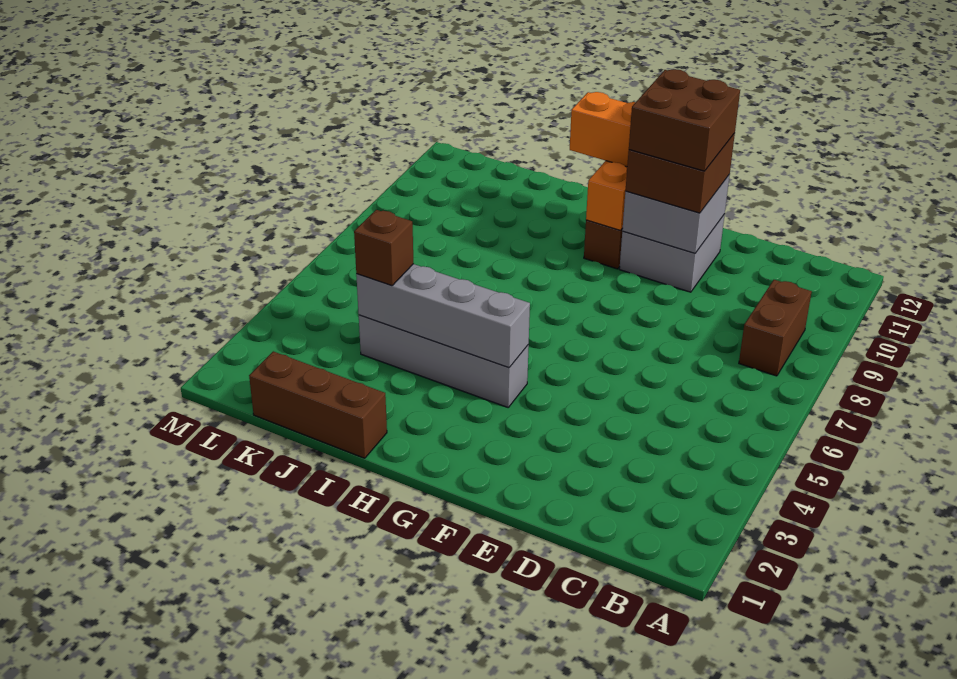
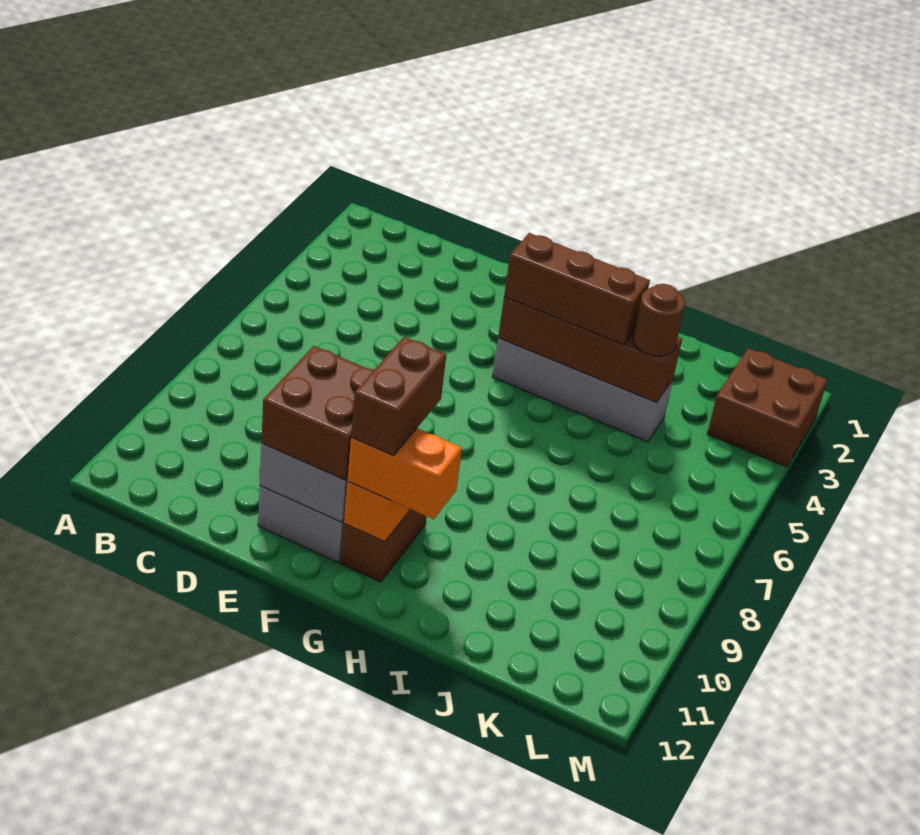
brown 1x2 brick [739,280,812,376] -> brown 1x2 brick moved to [351,337,446,456]
brown 2x2 brick [629,69,740,171] -> brown 2x2 brick moved to [707,348,827,467]
grey 1x4 brick [356,264,530,368] -> brown 1x4 brick [498,297,682,402]
brown 1x3 brick [249,351,387,458] -> brown 1x3 brick moved to [504,233,650,345]
brown 1x1 brick [354,210,414,286] -> brown 1x1 round brick [633,284,685,356]

